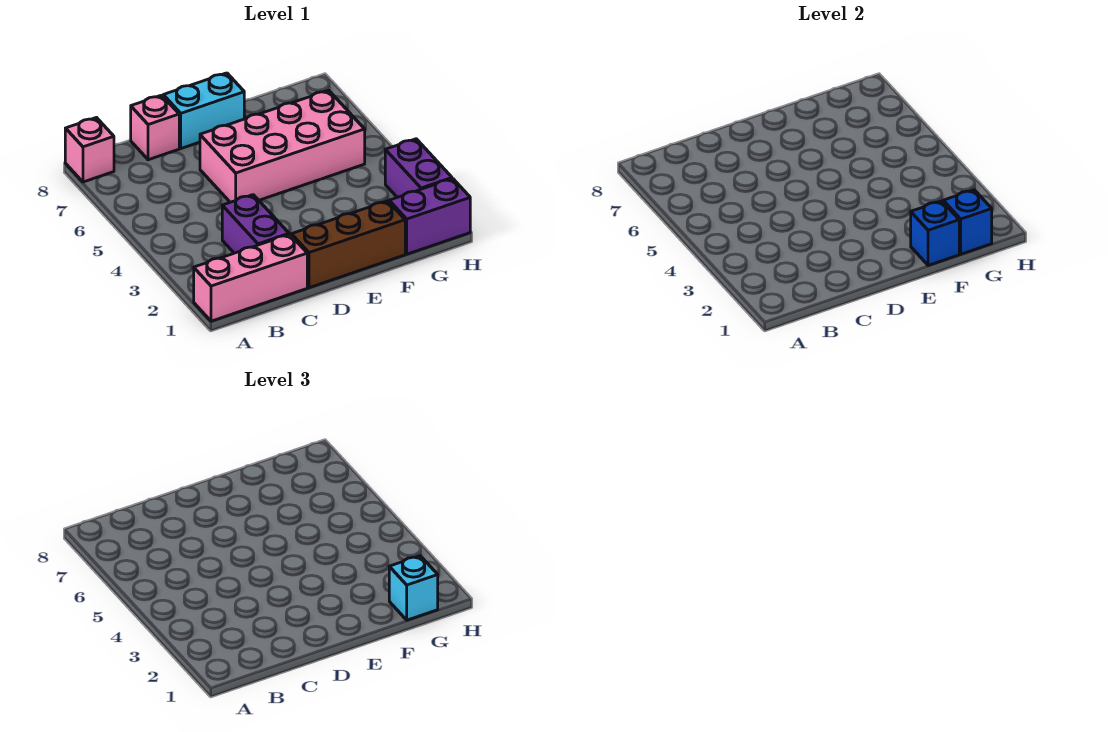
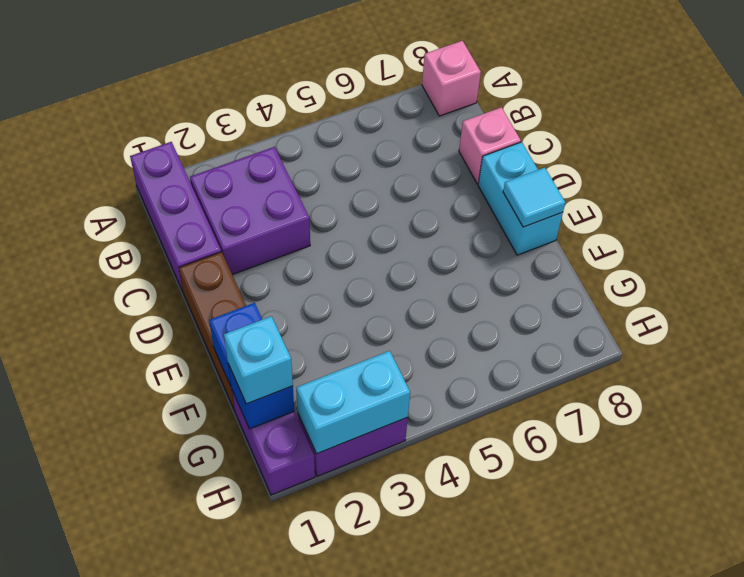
pink 1x3 brick [194,234,307,321] -> purple 1x3 brick [130,142,221,291]
purple 1x2 brick [222,195,289,253] -> purple 2x2 brick [190,147,310,275]
pink 2x4 brick [200,90,365,202] -> none
none -> cyan 1x1 tile [503,168,565,227]
none -> cyan 1x2 brick [296,351,410,454]

